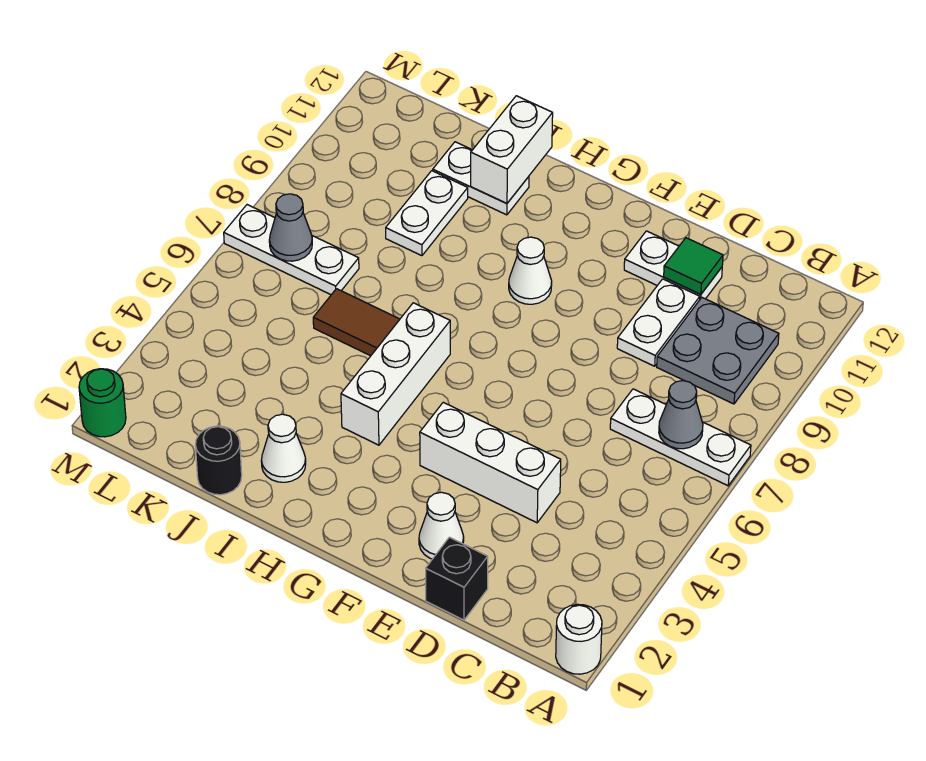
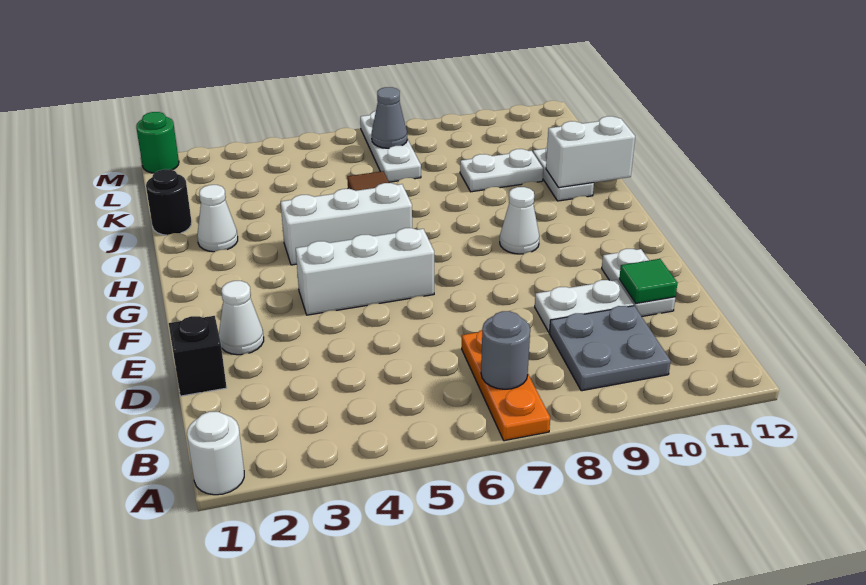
white 1x3 plate [610,389,751,486] -> orange 1x3 plate [462,330,550,441]
grey 1x1 cone [659,381,703,449] -> grey 1x1 round brick [481,311,530,389]
white 1x3 brick [420,402,561,523] -> white 1x3 brick turned to [296,228,434,315]

